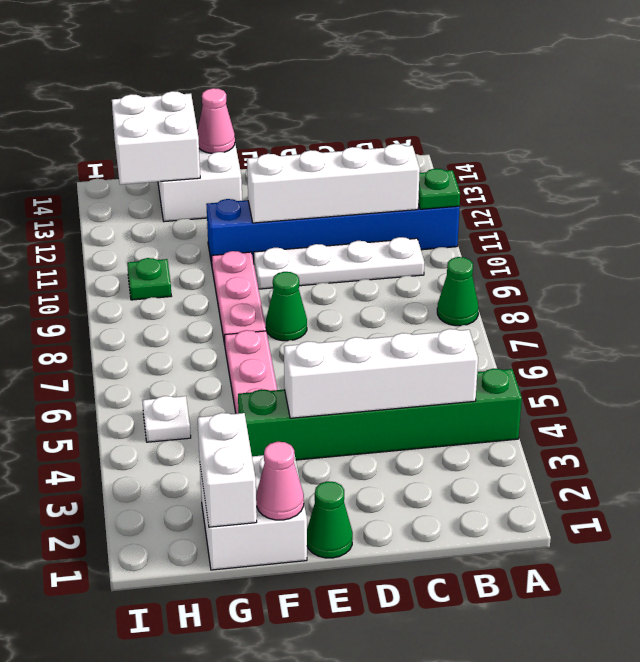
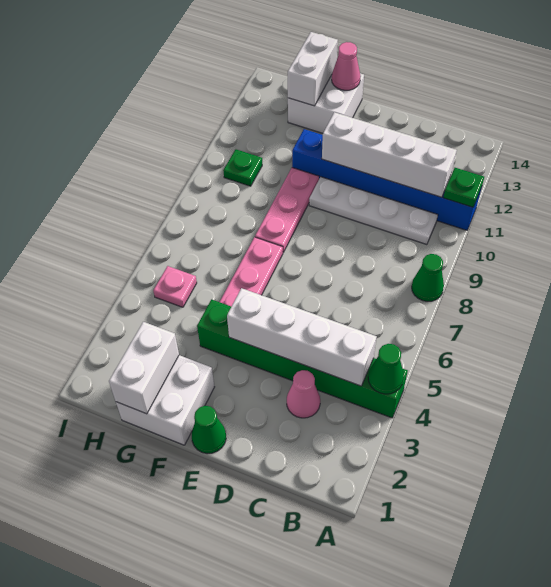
green 1x1 cone [266,272,307,341] -> green 1x1 cone moved to [368,344,404,394]
pink 1x1 cone [256,442,304,520] -> pink 1x1 cone moved to [287,370,320,418]
white 2x2 brick [112,91,200,185] -> white 1x2 brick [288,32,338,106]
white 1x1 plate [142,396,191,442] -> pink 1x1 plate [153,266,197,307]

